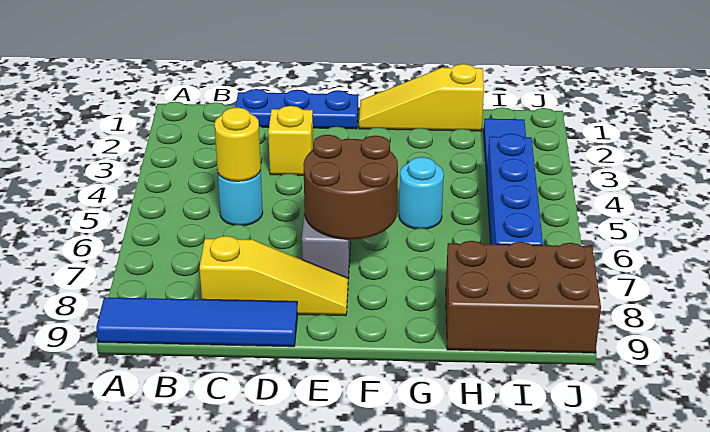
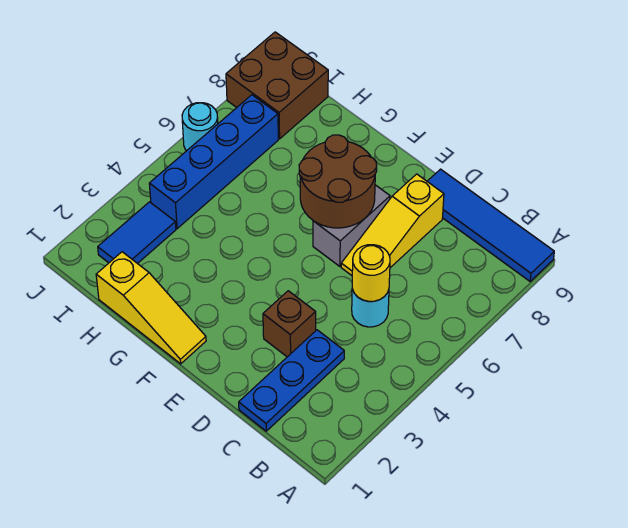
blue 1x3 plate [235,89,358,129] -> blue 1x3 plate turned to [239,330,344,431]
yellow 1x3 slope [200,236,348,316] -> yellow 1x3 slope turned to [341,174,444,275]
yellow 1x1 brick [268,106,313,175] -> brown 1x1 brick [263,291,316,357]
cyan 1x1 round brick [399,157,444,229] -> cyan 1x1 round brick moved to [182,103,218,151]
brown 2x3 brick [446,241,601,353] -> brown 2x2 brick [226,32,328,139]

